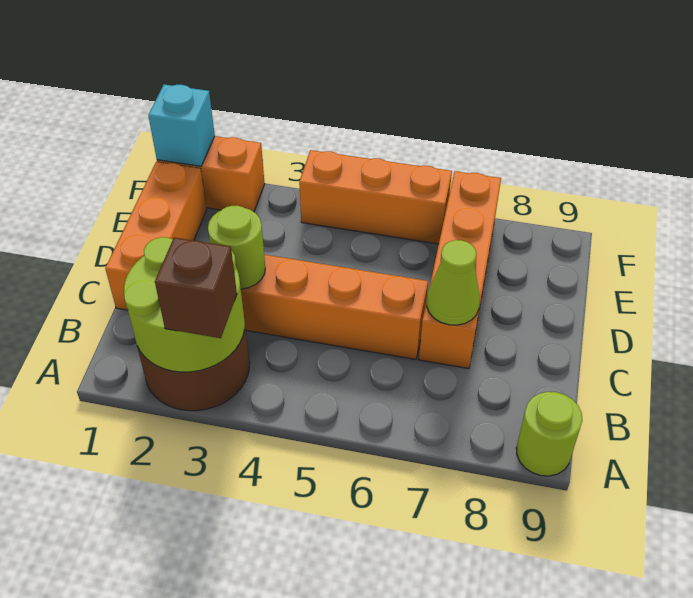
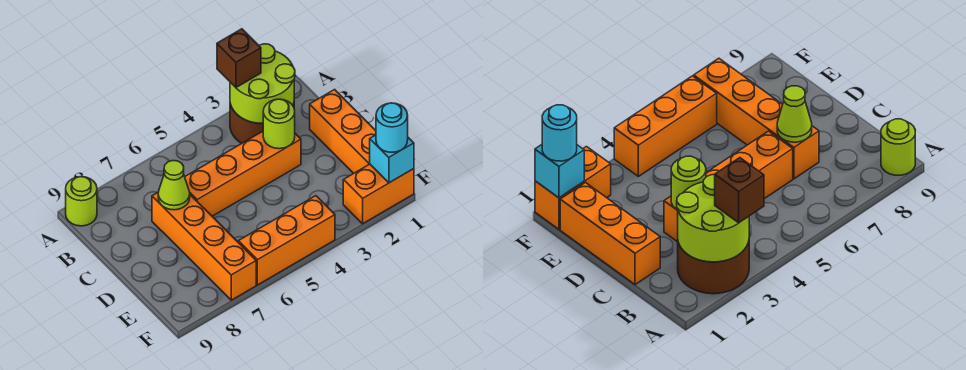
none -> cyan 1x1 round brick [376,103,408,152]

